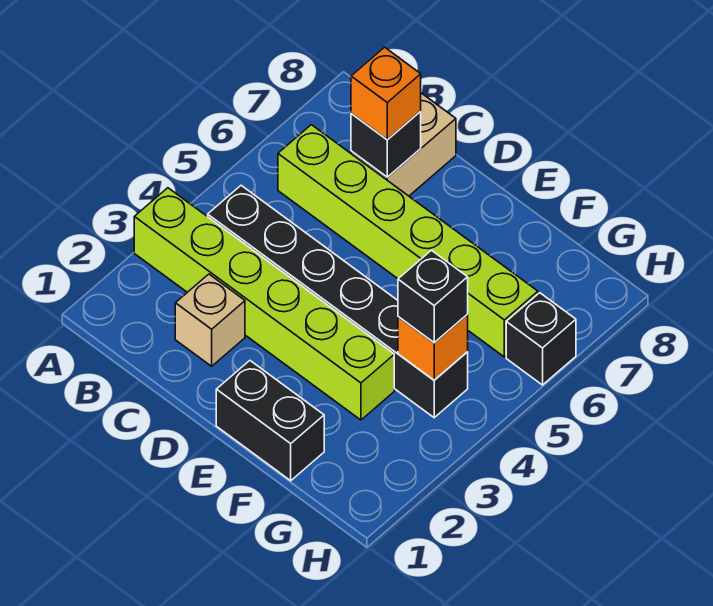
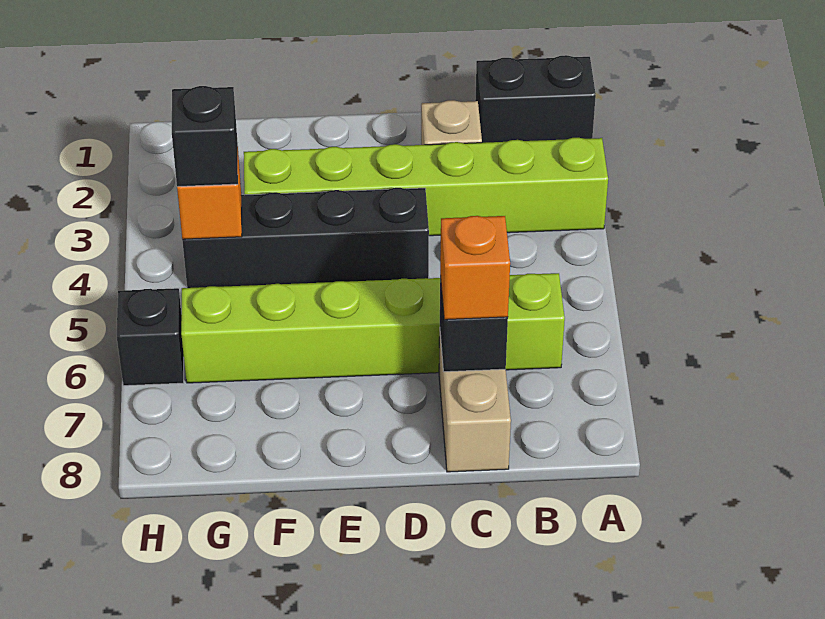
black 1x6 brick [208,186,468,418] -> black 1x4 brick [182,188,429,288]
black 1x2 brick [216,361,324,481] -> black 1x2 brick moved to [475,55,596,143]

